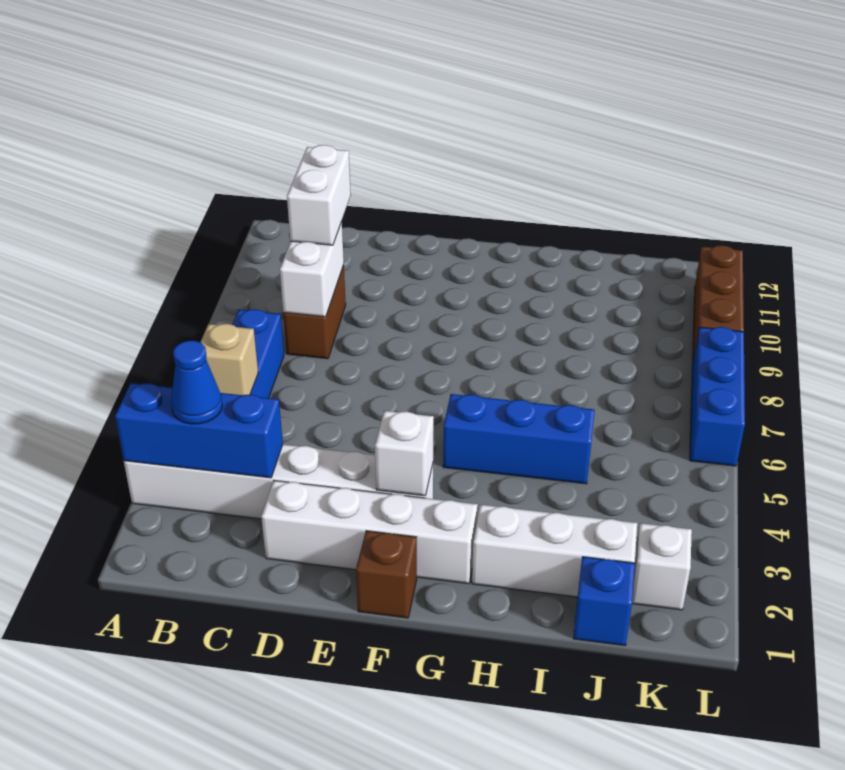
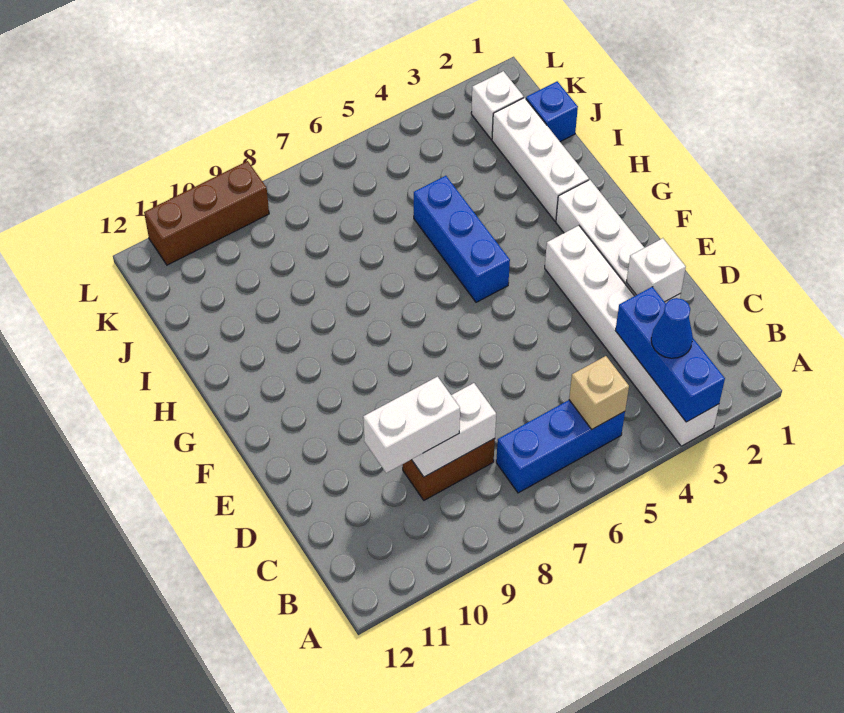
brown 1x1 brick [356,531,417,618] -> none
white 1x1 brick [375,411,434,496] -> white 1x1 brick moved to [626,238,686,302]
blue 1x3 brick [690,327,745,466] -> none

